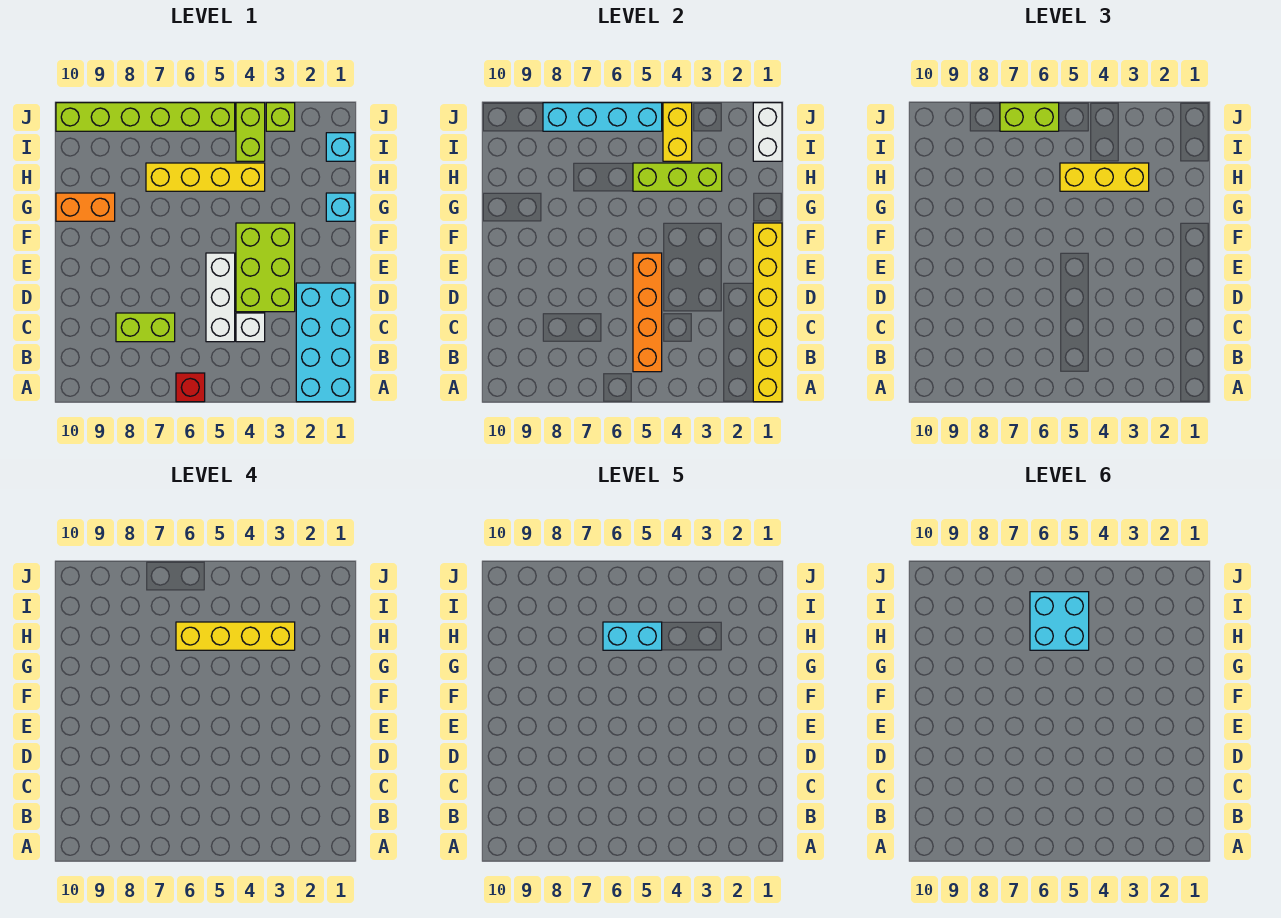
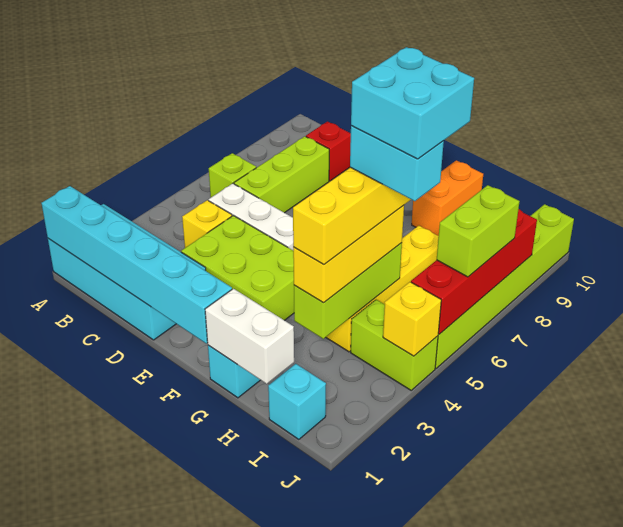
yellow 1x6 brick [753,223,782,402] -> cyan 1x6 brick [41,186,232,343]
red 1x1 brick [176,373,205,402] -> red 1x1 brick moved to [306,122,351,181]
orange 1x4 brick [633,253,662,372] -> none
white 1x1 brick [236,313,265,342] -> yellow 1x1 brick [182,200,232,248]
lime 1x2 brick [116,313,175,342] -> lime 1x3 brick [234,136,329,213]
cyan 1x2 brick [603,622,662,650] -> cyan 1x2 brick turned to [350,126,444,201]
white 1x2 brick [753,103,782,161] -> white 1x2 brick moved to [205,289,294,384]
yellow 1x2 brick [663,103,692,161] -> yellow 1x1 brick [383,282,441,356]
lime 1x1 brick [266,103,295,131] -> lime 1x1 brick moved to [209,153,256,197]
cyan 1x4 brick [543,103,662,131] -> red 1x4 brick [411,209,537,334]

